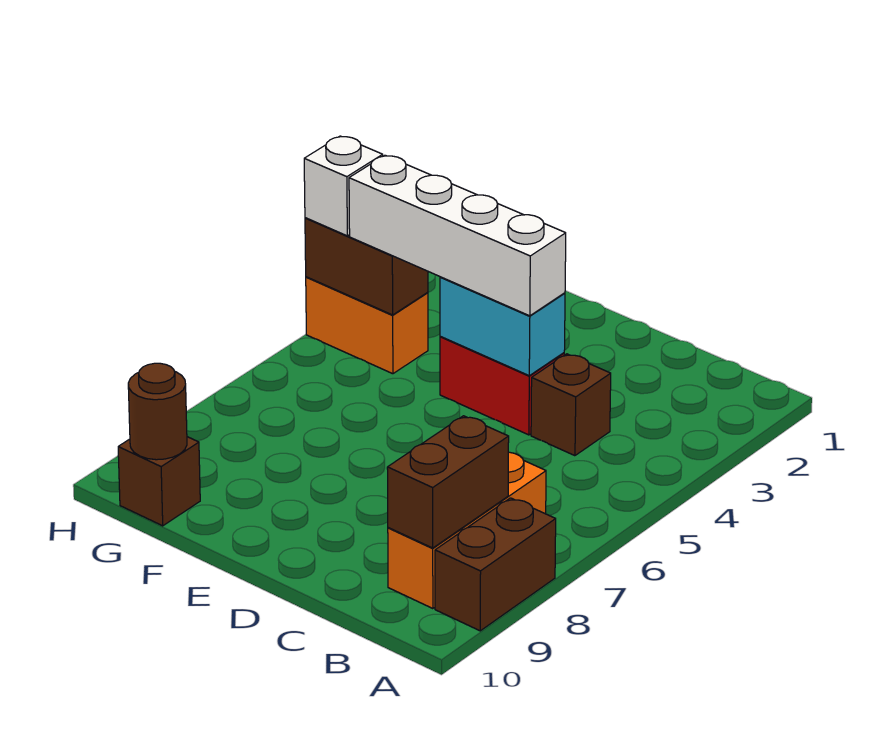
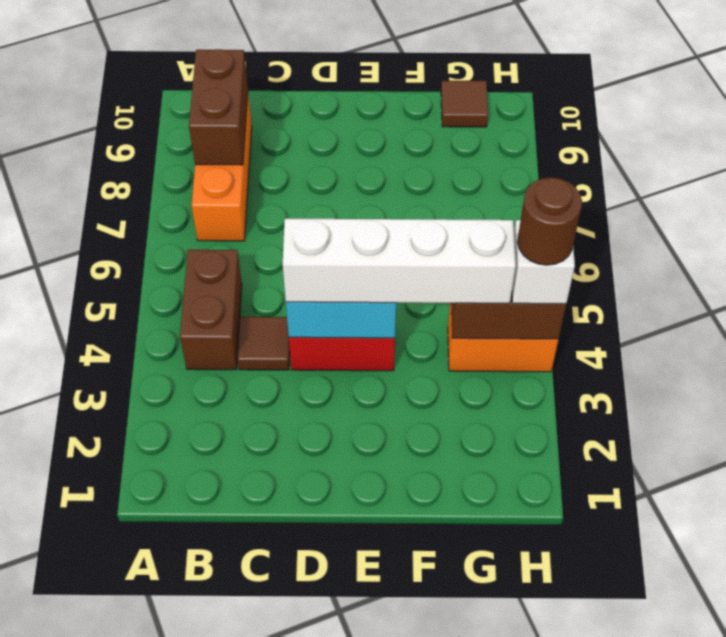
brown 1x2 brick [435,498,556,631] -> brown 1x2 brick moved to [180,250,242,370]
brown 1x1 brick [531,354,611,456] -> brown 1x1 tile [238,317,290,370]
brown 1x1 brick [118,437,200,526] -> brown 1x1 tile [441,81,488,127]
brown 1x1 round brick [128,363,187,460] -> brown 1x1 round brick moved to [517,177,582,265]

